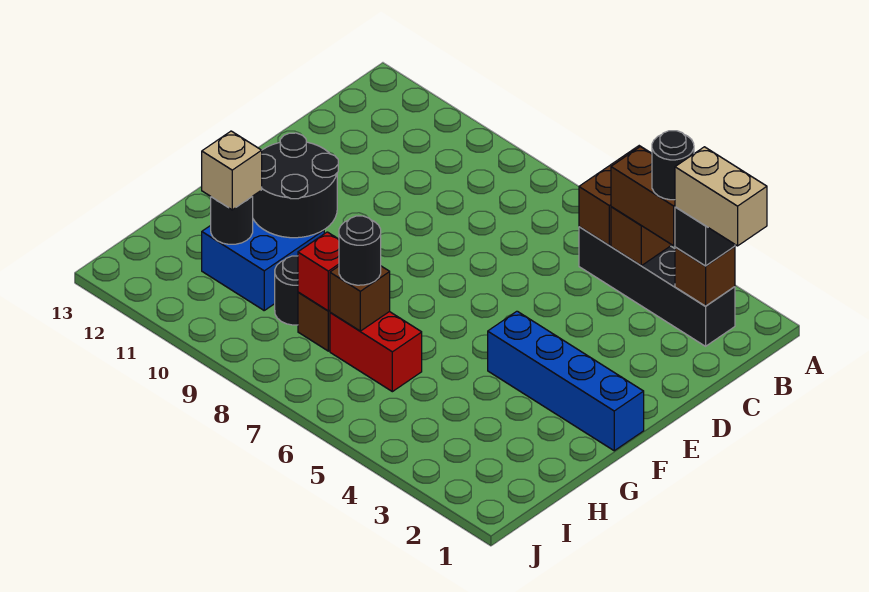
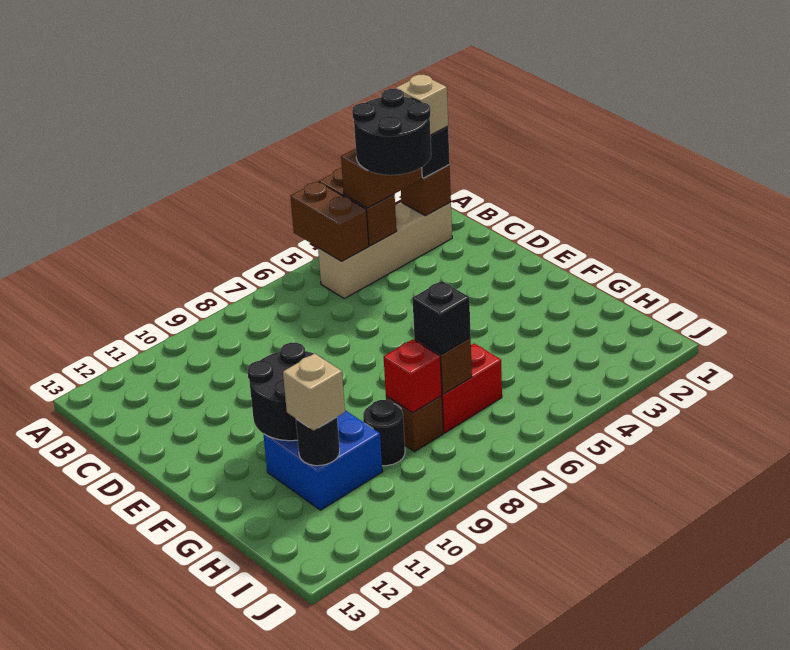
tan 1x2 brick [675,147,767,246] -> tan 1x1 brick [396,75,448,135]
black 1x4 brick [579,227,735,346] -> tan 1x4 brick [318,202,452,298]
black 1x1 round brick [652,131,694,200] -> black 2x2 round brick [352,89,431,175]
blue 1x4 brick [488,311,644,451] -> none
black 1x1 round brick [339,216,381,285] -> black 1x1 brick [412,281,471,354]

